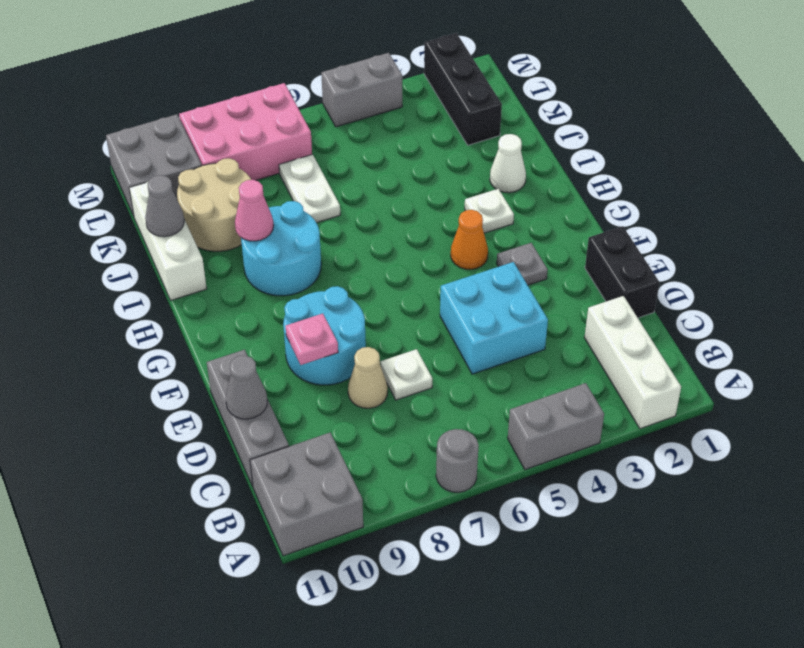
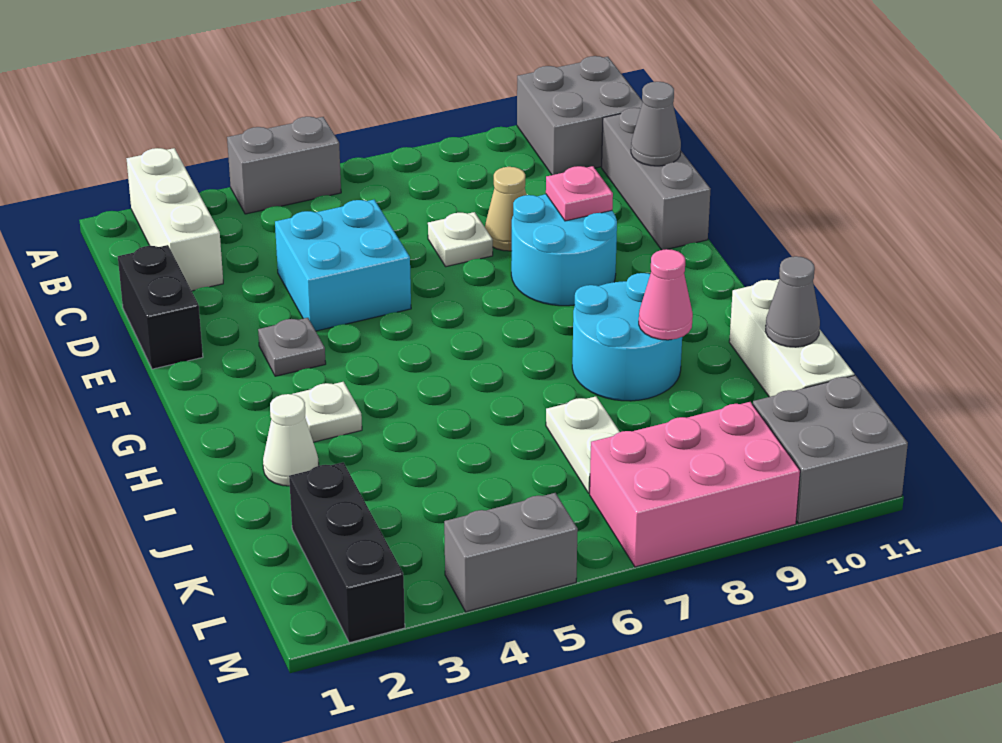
grey 1x1 round brick [436,429,479,492] -> none
orange 1x1 cone [451,210,488,269] -> none
tan 2x2 round brick [177,158,251,251] -> none

